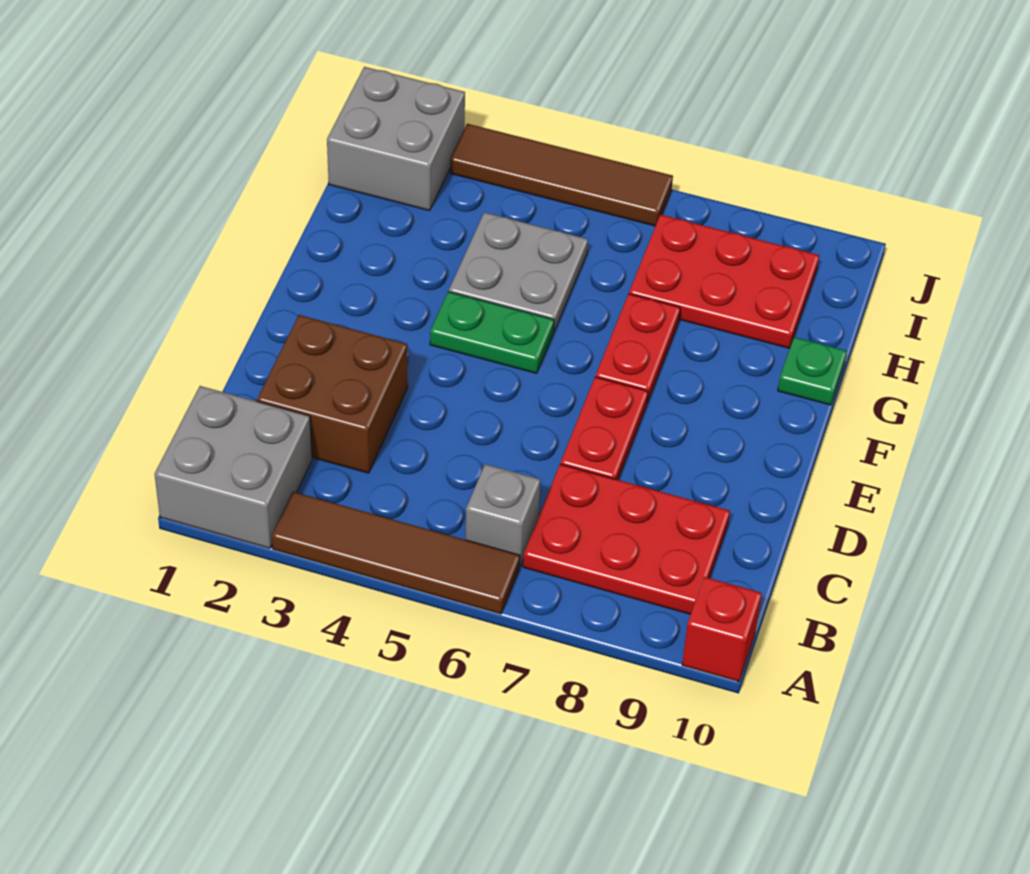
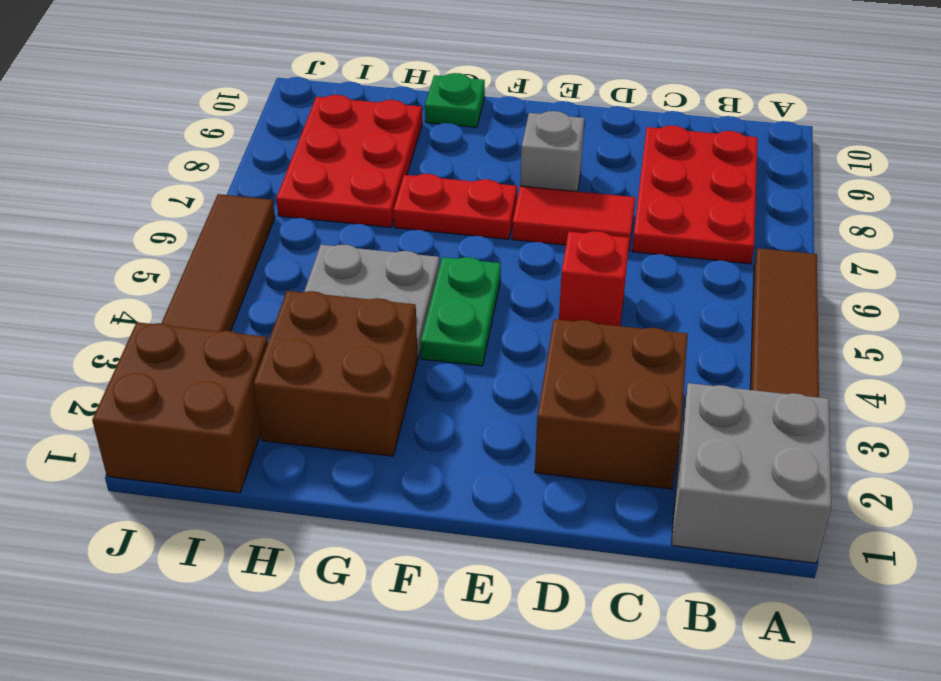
red 1x1 brick [682,577,762,682] -> red 1x1 brick moved to [559,231,629,326]
grey 1x1 brick [466,464,540,566] -> grey 1x1 brick moved to [520,111,584,192]
red 1x2 plate [561,377,648,480] -> red 1x2 tile [512,186,635,251]
none -> brown 2x2 brick [253,291,418,456]
grey 2x2 brick [327,67,465,211] -> brown 2x2 brick [92,322,268,493]

